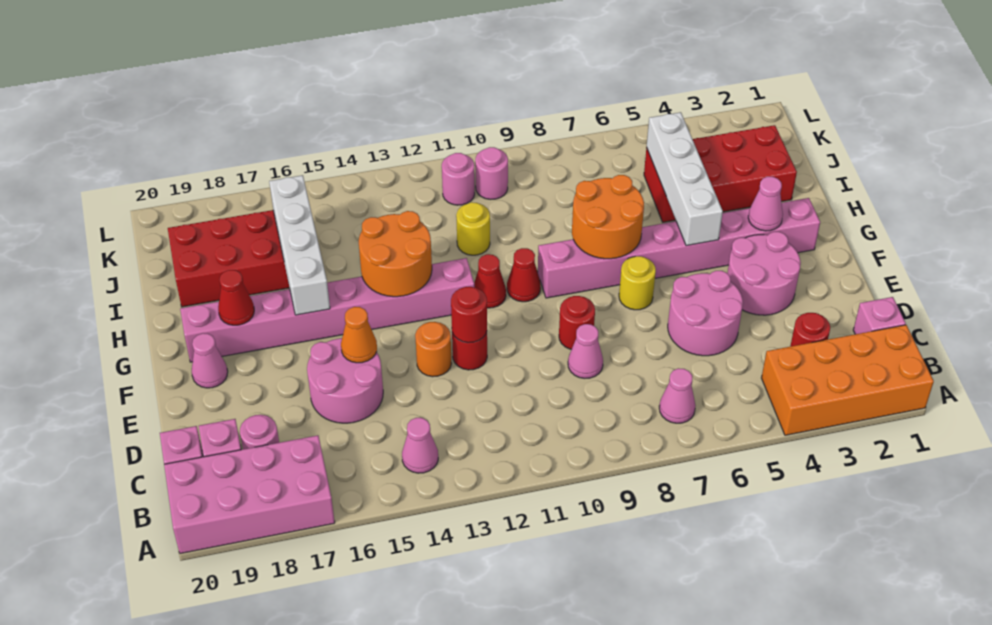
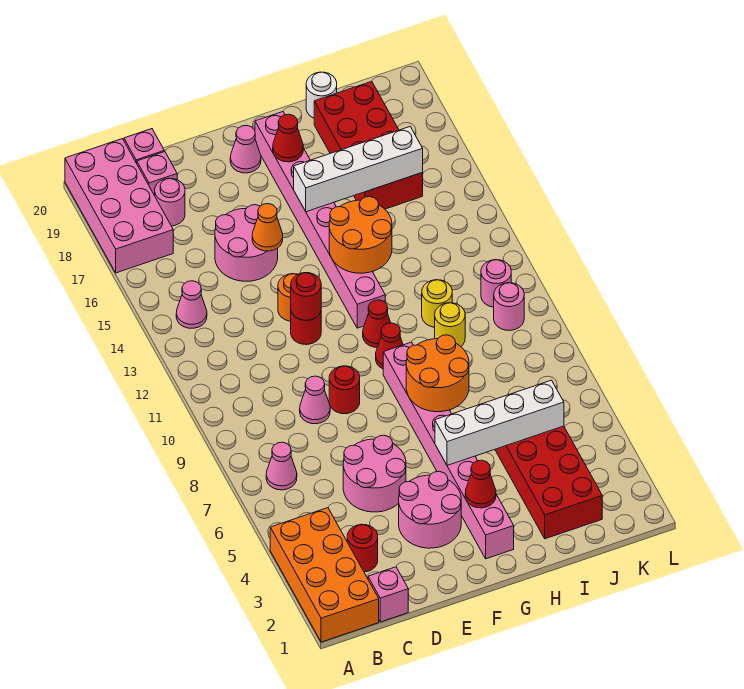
yellow 1x1 round brick [619,256,656,310] -> yellow 1x1 round brick moved to [435,303,465,346]
pink 1x1 cone [748,177,783,231] -> red 1x1 cone [465,460,496,508]
none -> white 1x1 round brick [306,72,337,118]

